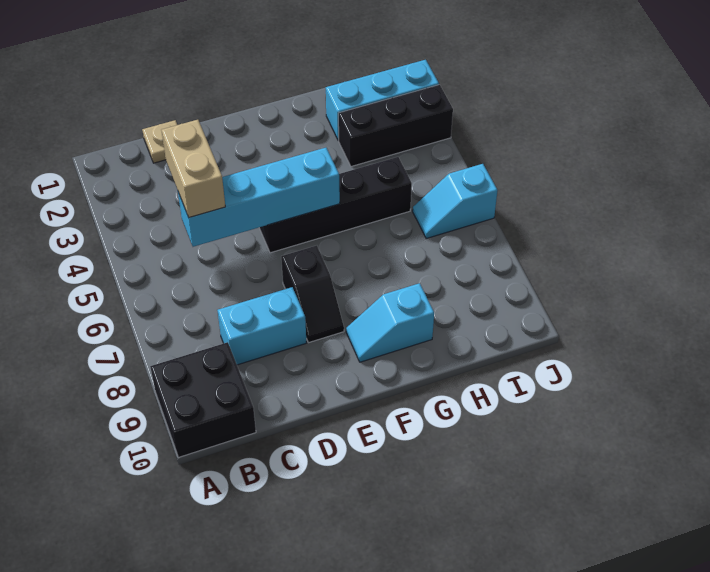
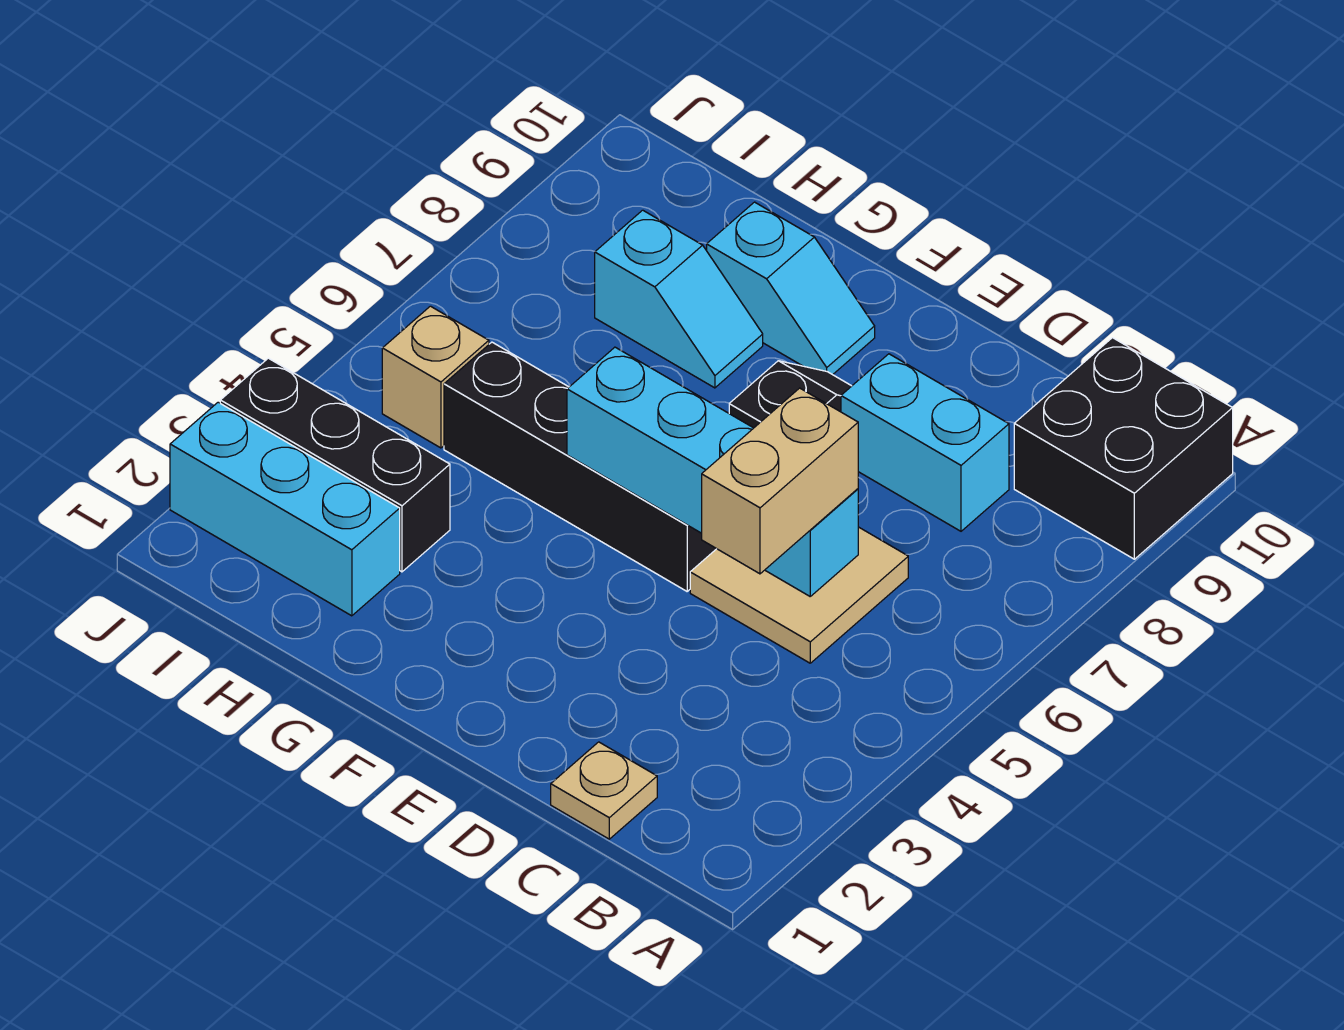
none -> tan 2x2 tile [690,527,908,663]
none -> tan 1x1 brick [382,306,489,448]
cyan 1x2 slope [413,164,498,238] -> cyan 1x2 slope moved to [595,210,763,388]

